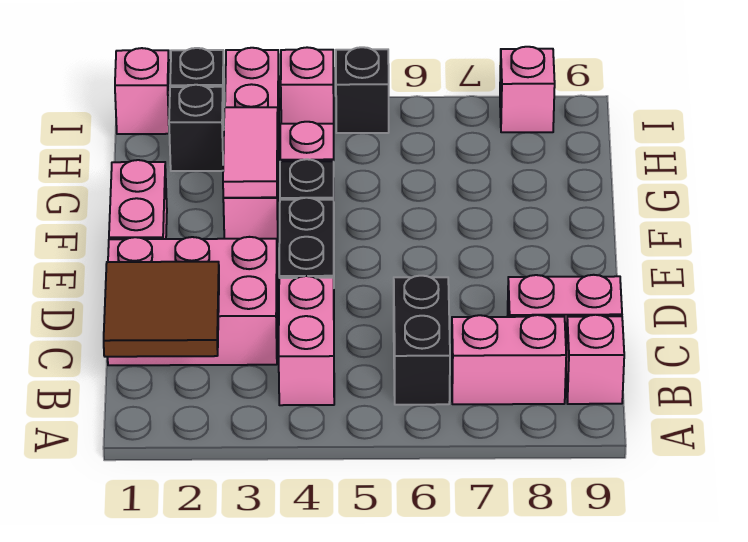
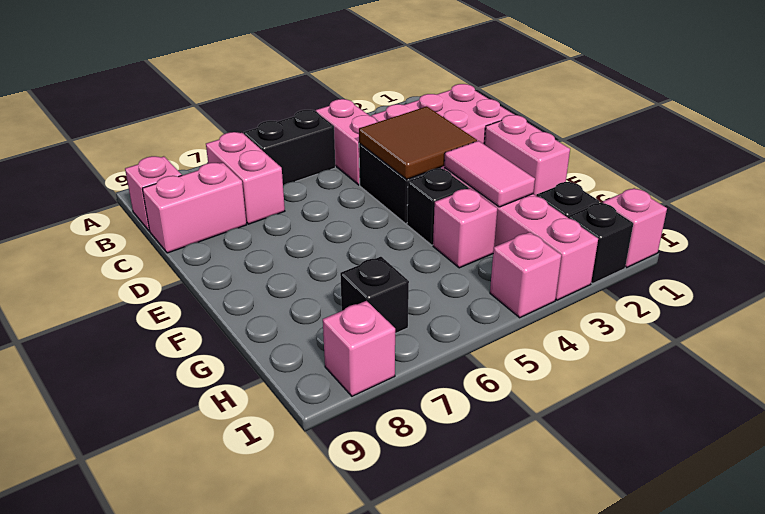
brown 2x2 tile [104,262,219,357] -> brown 2x2 tile moved to [359,106,477,179]
black 1x2 brick [394,276,450,405] -> black 1x2 brick turned to [244,110,335,185]
pink 1x2 brick [451,315,566,404] -> pink 1x2 brick turned to [206,132,285,224]
black 1x1 brick [336,47,389,133] -> black 1x1 brick moved to [340,257,409,334]

